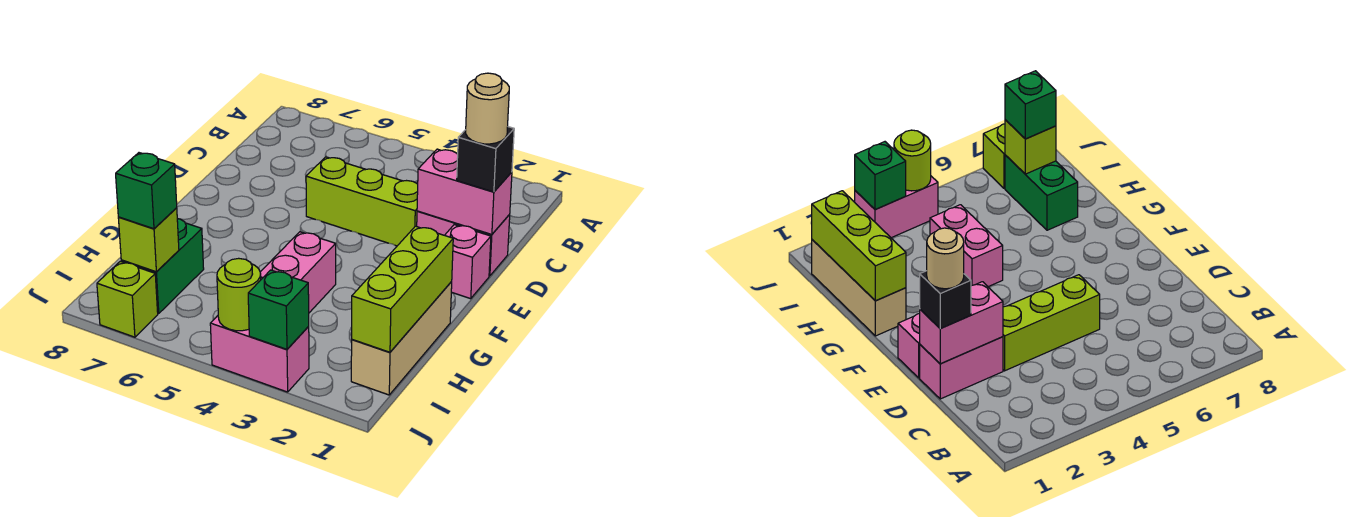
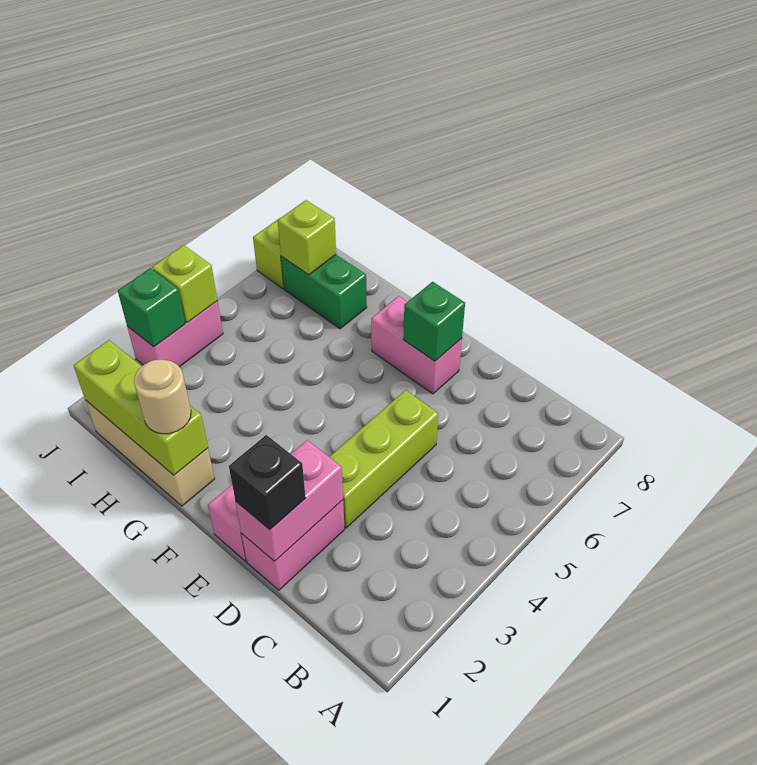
tan 1x1 round brick [466,73,509,144] -> tan 1x1 round brick moved to [134,360,191,434]
pink 1x2 brick [260,232,336,313] -> pink 1x2 brick moved to [371,296,462,394]
green 1x1 brick [116,153,177,229] -> green 1x1 brick moved to [403,282,465,361]
lime 1x1 round brick [217,258,261,331] -> lime 1x1 brick [152,245,217,322]

